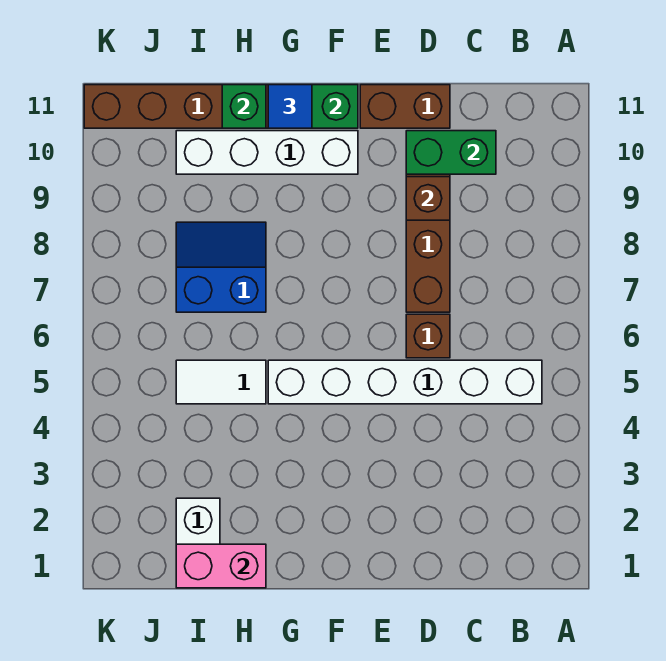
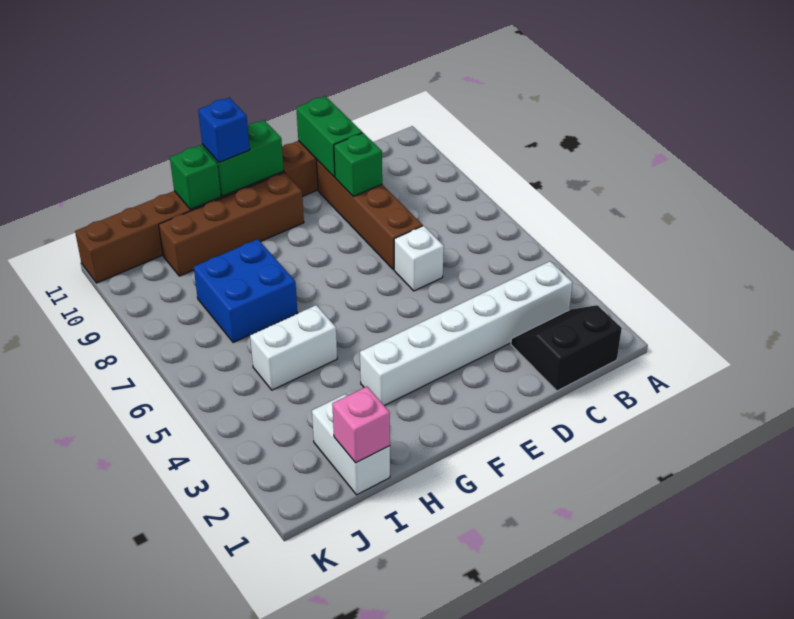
none -> black 2x2 slope [511,305,622,391]
white 1x6 brick [268,360,542,404] -> white 1x6 brick moved to [360,261,573,406]
green 1x2 brick [406,131,496,174] -> green 1x2 brick turned to [296,96,362,177]
brown 1x1 brick [406,314,450,358] -> white 1x1 brick [394,226,444,291]
brown 1x1 brick [406,177,450,220] -> green 1x1 brick [334,133,382,196]
white 1x4 brick [176,131,358,174] -> brown 1x4 brick [159,173,304,276]
blue 1x1 tile [268,85,312,128] -> blue 1x1 brick [198,98,250,162]
pink 1x2 brick [176,544,266,588] -> pink 1x1 brick [332,387,390,463]
white 1x2 tile [176,360,266,404] -> white 1x2 brick [250,305,337,390]
blue 2x2 slope [176,222,266,312] -> blue 2x2 brick [194,239,297,343]

